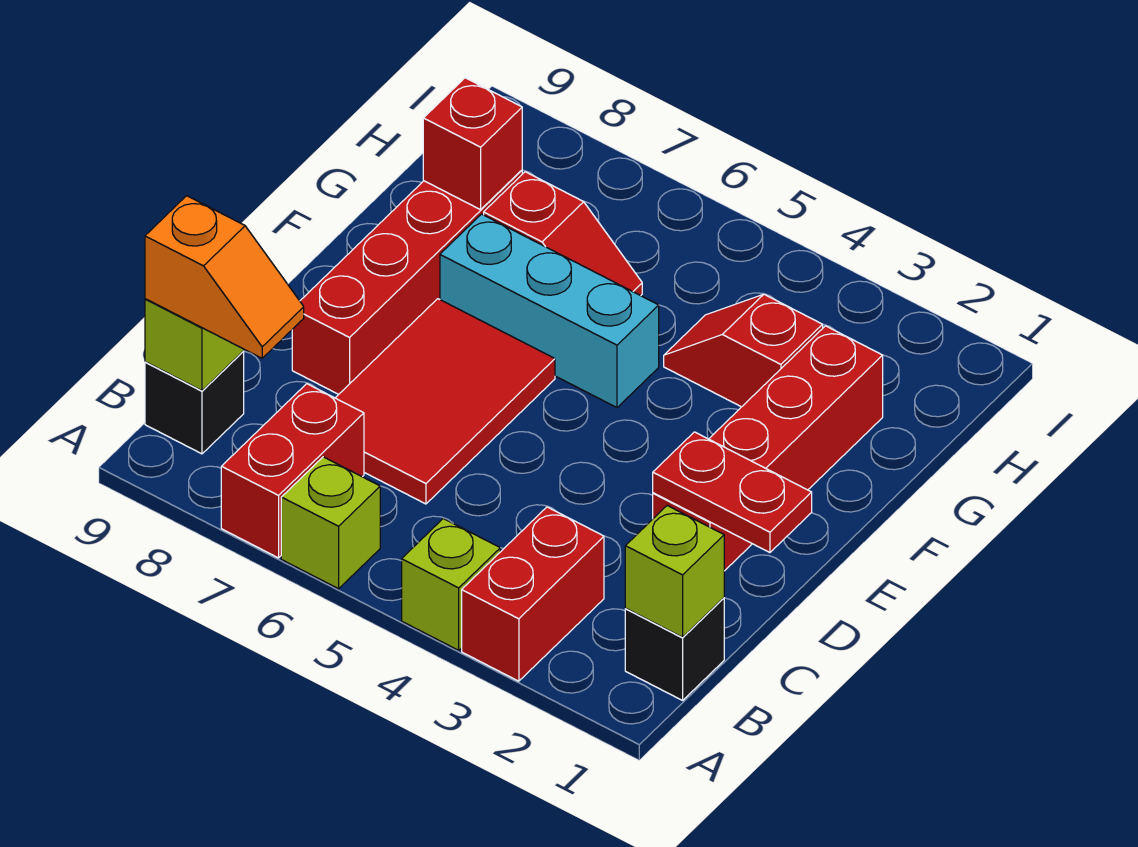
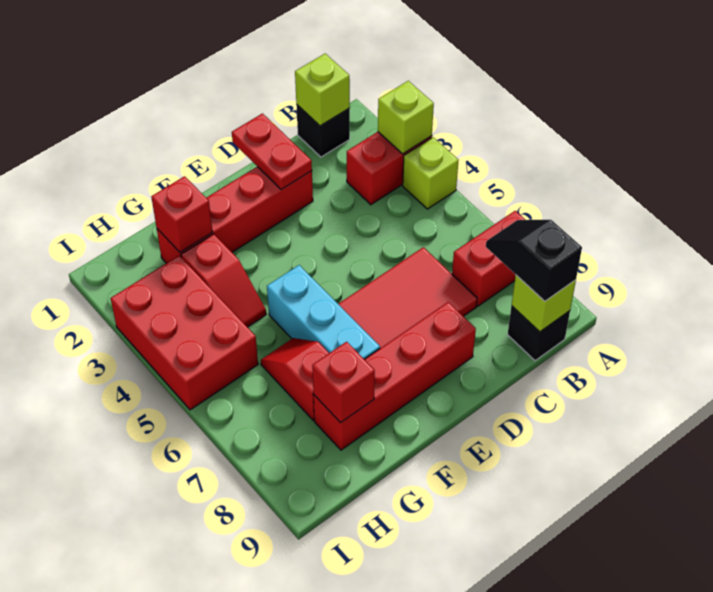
lime 1x1 brick [281,457,380,589] -> lime 1x1 brick moved to [378,81,434,154]
orange 1x2 slope [145,196,304,358] -> black 1x2 slope [486,220,582,301]
none -> red 1x1 brick [151,176,213,252]
none -> red 2x3 brick [111,255,258,410]

